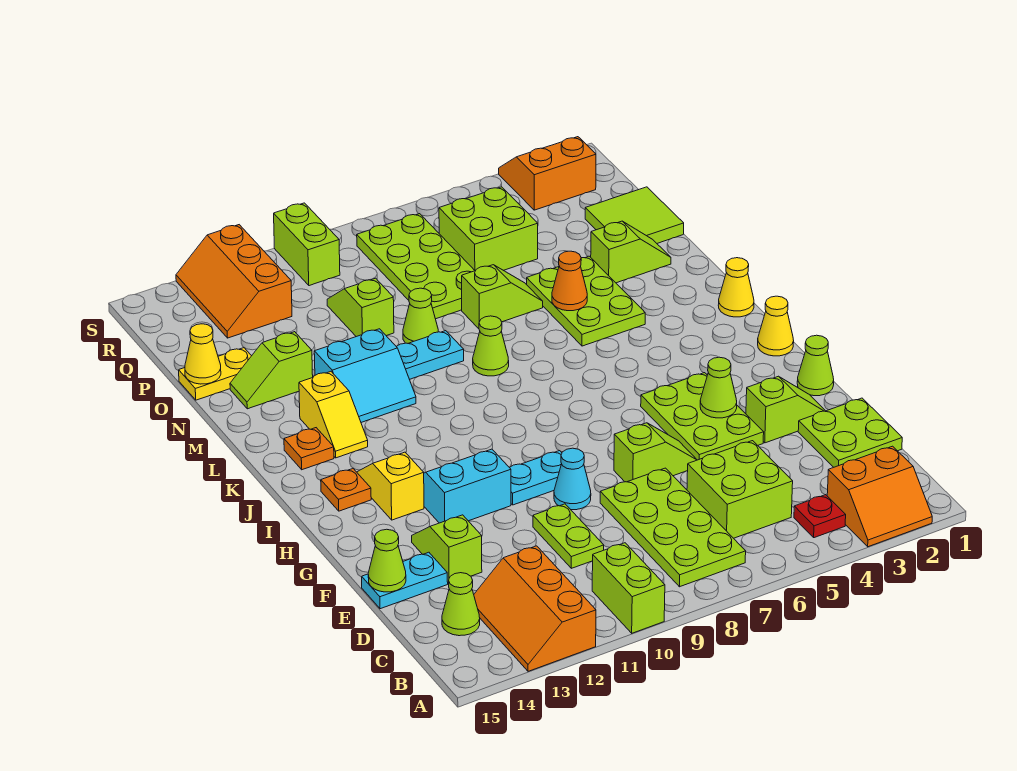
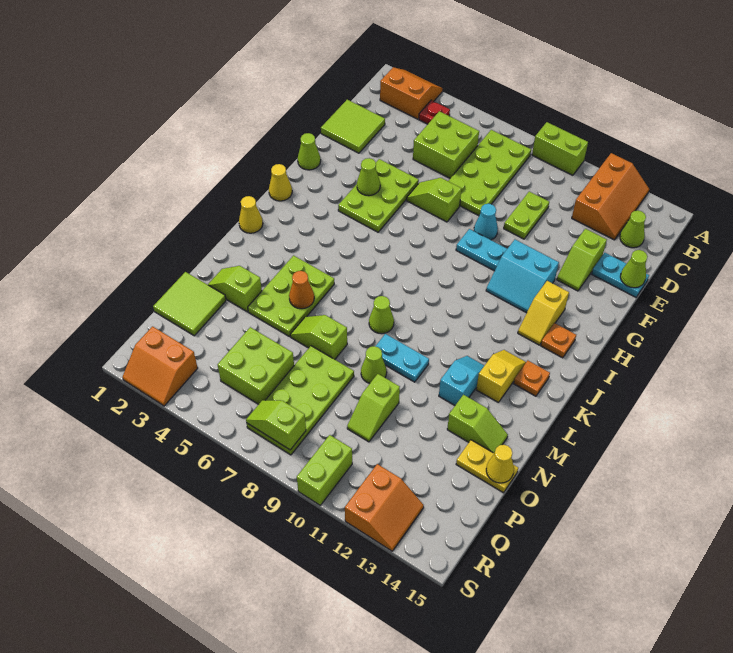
lime 1x2 brick [592,543,665,633] -> lime 1x2 brick turned to [532,122,588,175]
lime 2x2 plate [798,398,902,467] -> lime 2x2 tile [321,100,385,153]
lime 1x2 slope [746,376,825,443] -> lime 1x2 slope moved to [246,400,306,450]
cyan 2x2 slope [314,329,416,422] -> cyan 1x2 slope [439,356,485,405]
orange 2x3 slope [176,225,292,338] -> orange 2x2 slope [345,464,424,551]

